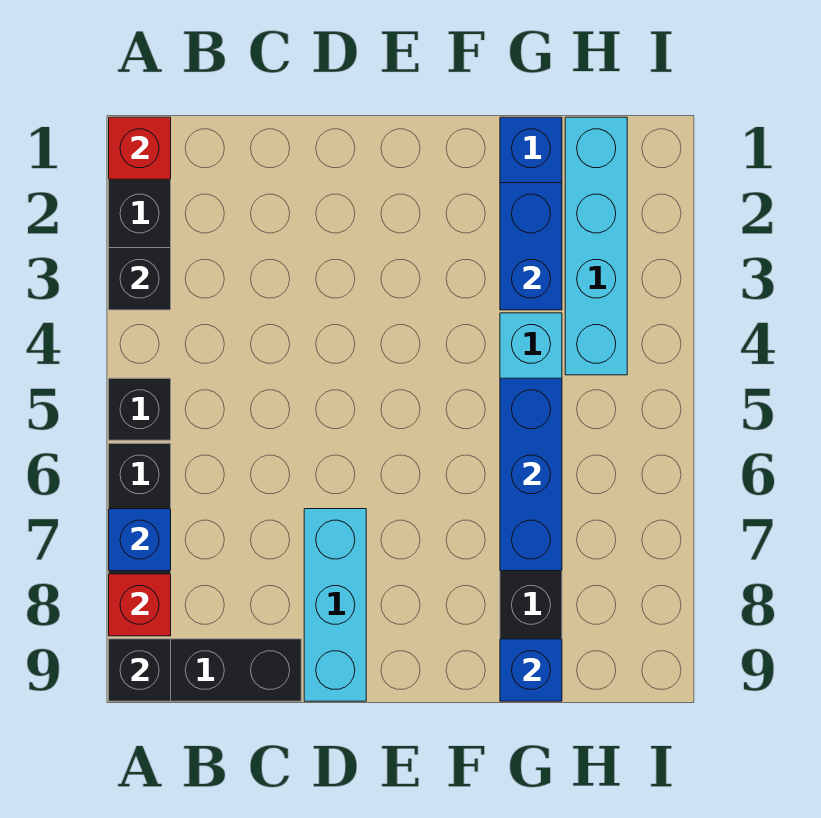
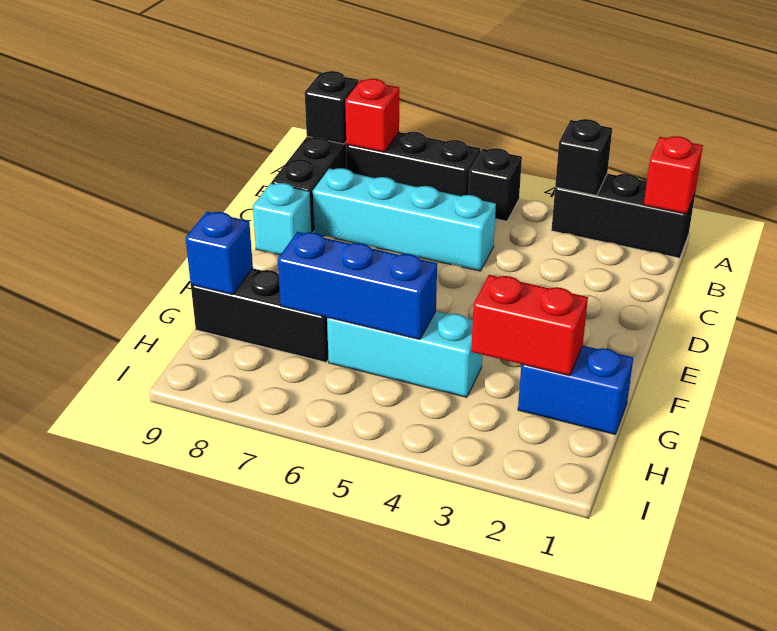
blue 1x1 brick [109,509,171,571] -> none
cyan 1x3 brick [304,509,366,701] -> cyan 1x1 brick [253,183,312,255]
blue 1x2 brick [500,183,562,310] -> red 1x2 brick [471,275,588,376]
cyan 1x4 brick [565,117,627,375] -> cyan 1x4 brick moved to [313,168,496,271]

